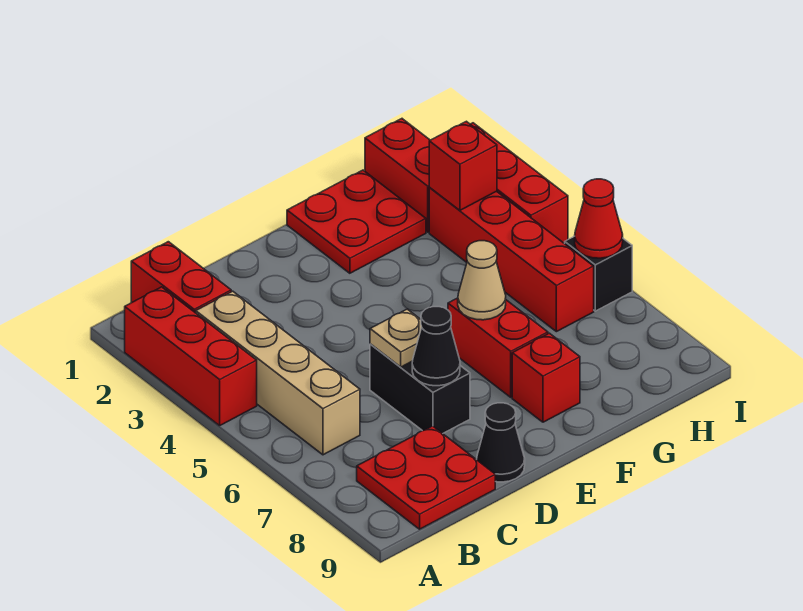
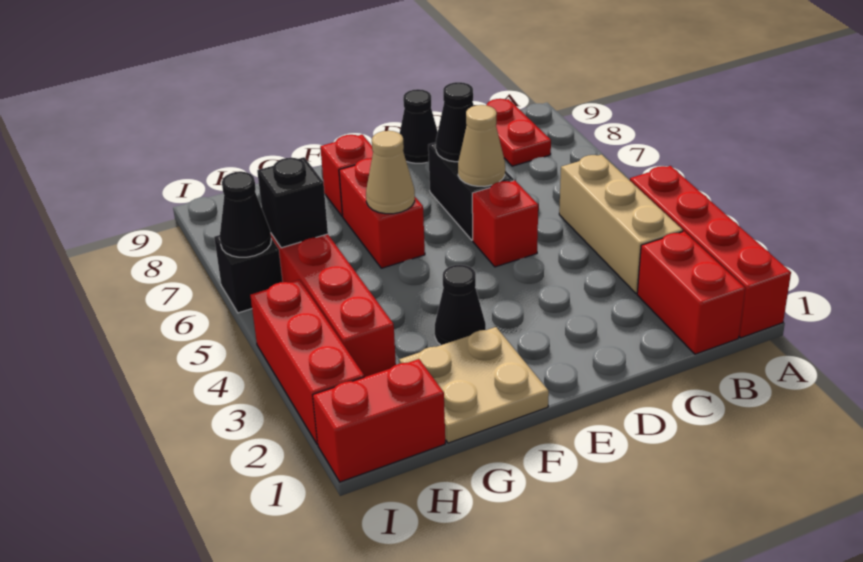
red 1x3 brick [125,287,257,426] -> red 1x4 brick [630,166,791,338]
tan 1x4 brick [196,291,360,455] -> tan 1x3 brick [559,155,683,294]
red 2x2 plate [357,426,495,529] -> red 1x2 plate [487,99,551,166]
tan 1x1 plate [370,309,422,367] -> tan 1x1 cone [458,105,505,186]
red 2x2 plate [287,170,426,273] -> tan 2x2 plate [399,327,549,443]
none -> black 1x1 cone [435,265,486,345]
red 1x2 brick [365,119,430,232] -> red 1x2 brick turned to [313,359,445,482]
red 1x1 brick [429,121,497,210] -> red 1x1 brick moved to [472,180,538,267]
none -> black 1x1 brick [257,157,328,248]
red 1x1 cone [575,179,623,258] -> black 1x1 cone [220,172,271,257]

